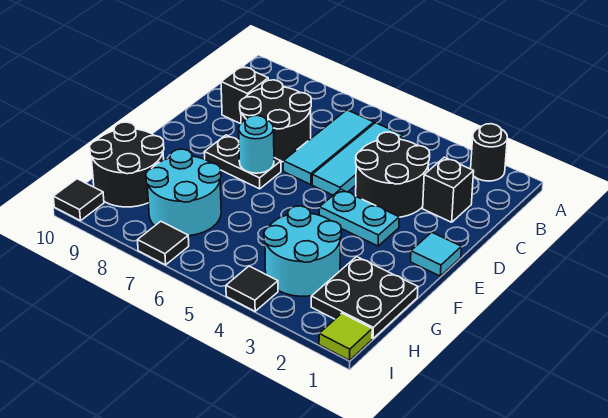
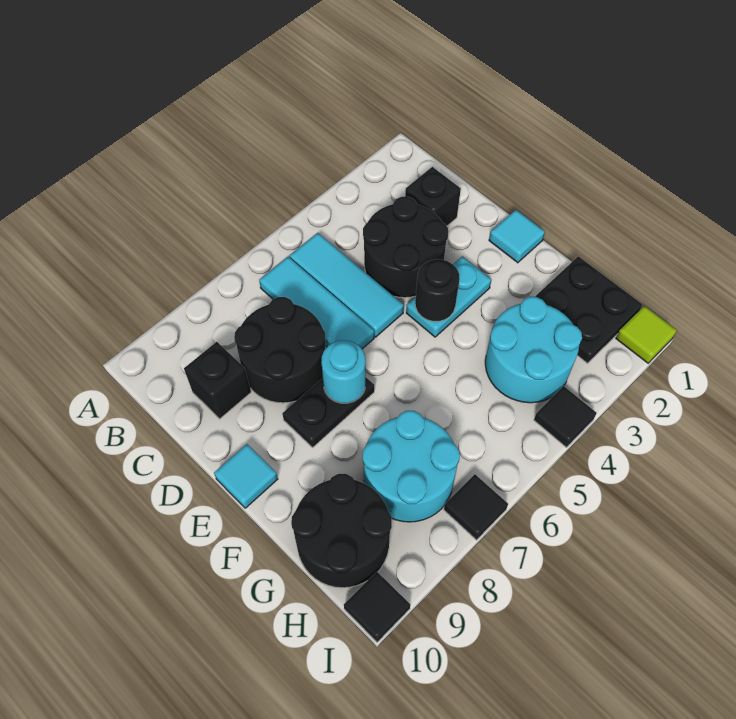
black 1x1 round brick [471,124,507,181] -> black 1x1 round brick moved to [415,259,460,321]
none -> cyan 1x1 tile [214,444,278,508]

